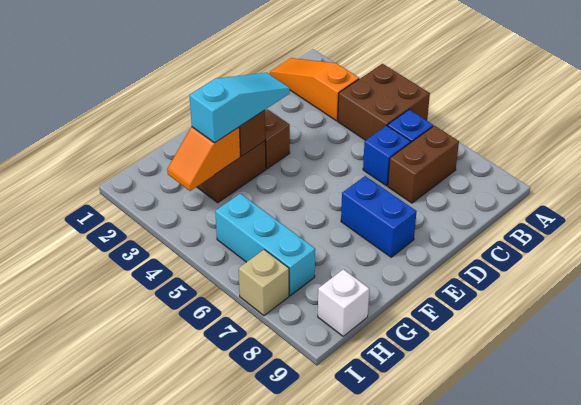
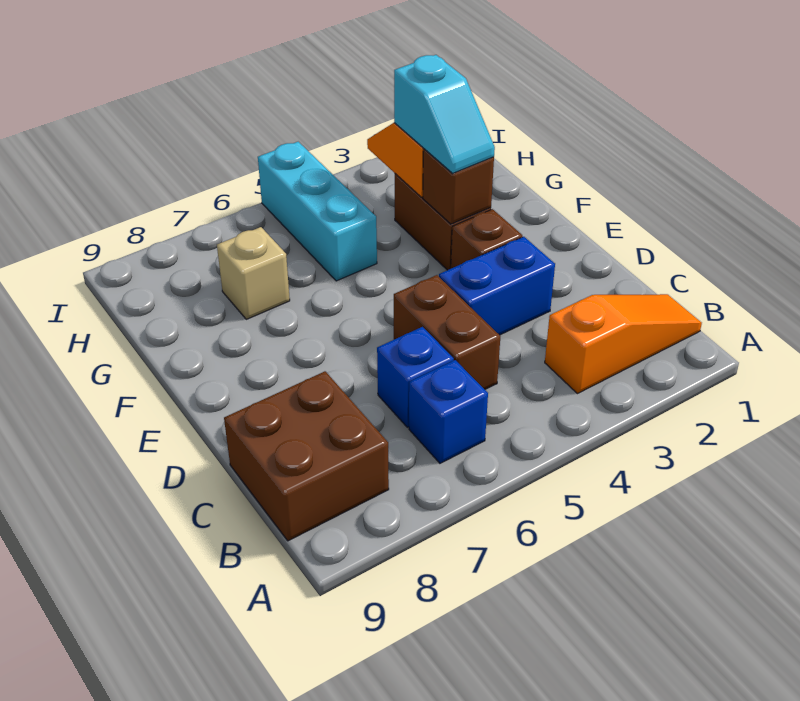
brown 2x2 brick [338,64,430,140] -> brown 2x2 brick moved to [224,371,389,541]
brown 1x2 brick [388,126,459,203] -> brown 1x2 brick moved to [394,275,500,389]
cyan 1x3 slope [190,73,290,143] -> cyan 1x2 slope [394,55,495,174]
blue 1x2 brick [341,176,417,257] -> blue 1x2 brick moved to [439,237,555,335]
cyan 1x3 brick [215,194,315,296] -> cyan 1x3 brick turned to [258,142,377,281]
white 1x1 brick [318,269,369,336] -> none
tan 1x1 brick [239,250,289,316] -> tan 1x1 brick moved to [217,227,290,319]

